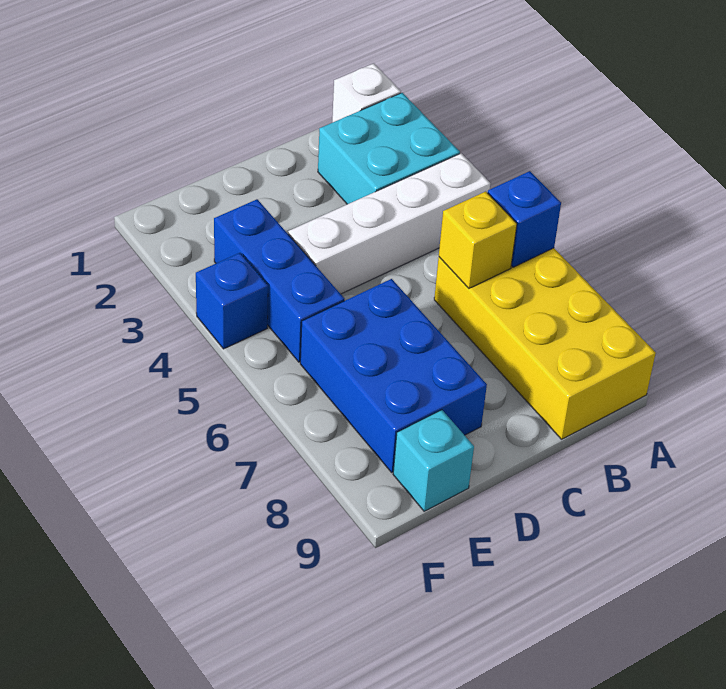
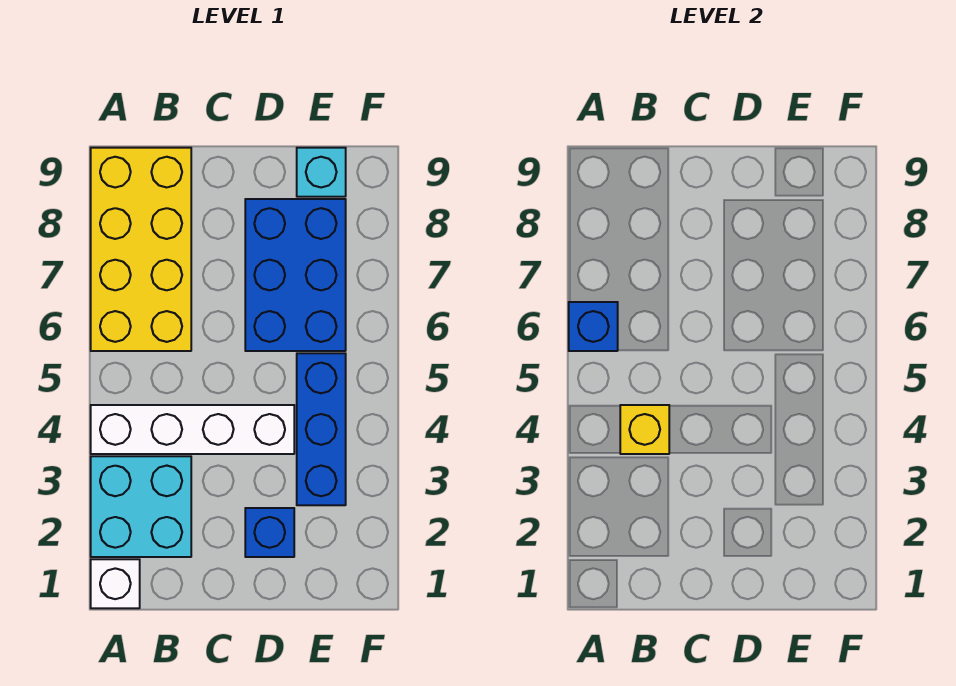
yellow 1x1 brick [439,191,517,288] -> yellow 1x1 brick moved to [620,405,669,454]
blue 1x1 brick [196,253,268,349] -> blue 1x1 brick moved to [245,508,294,557]

